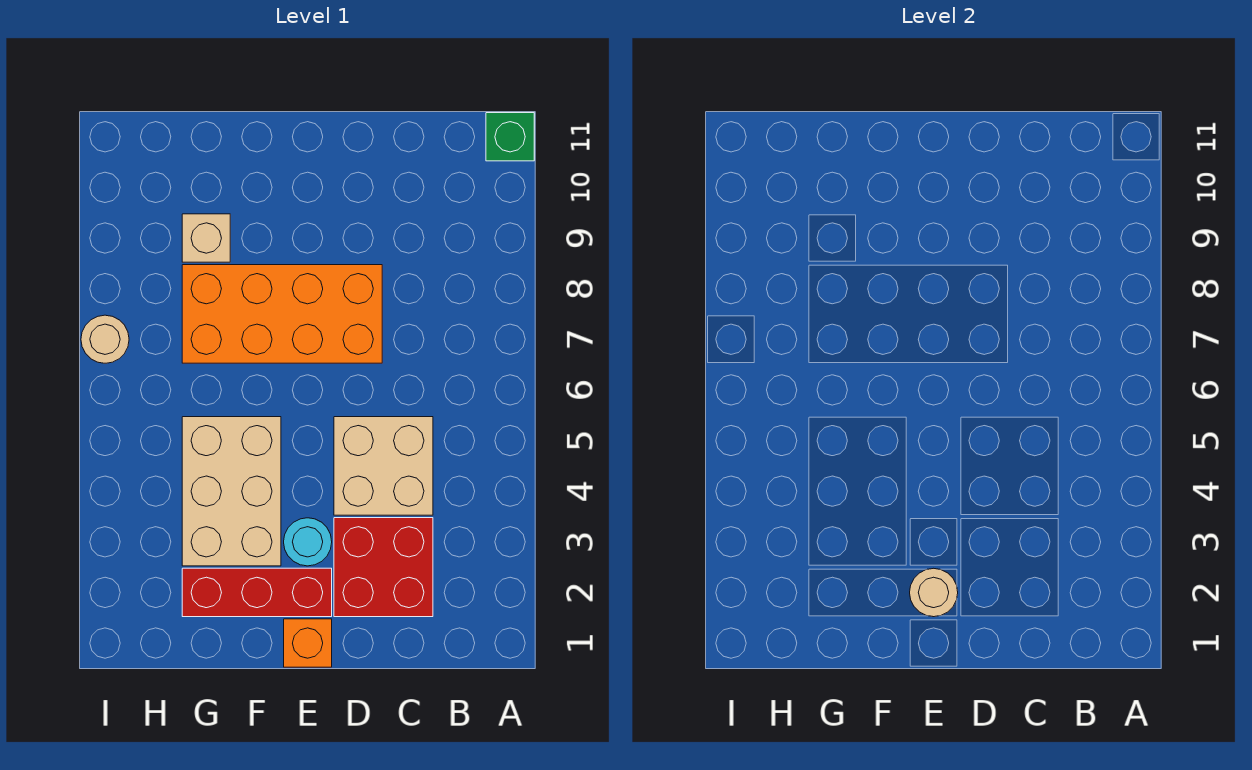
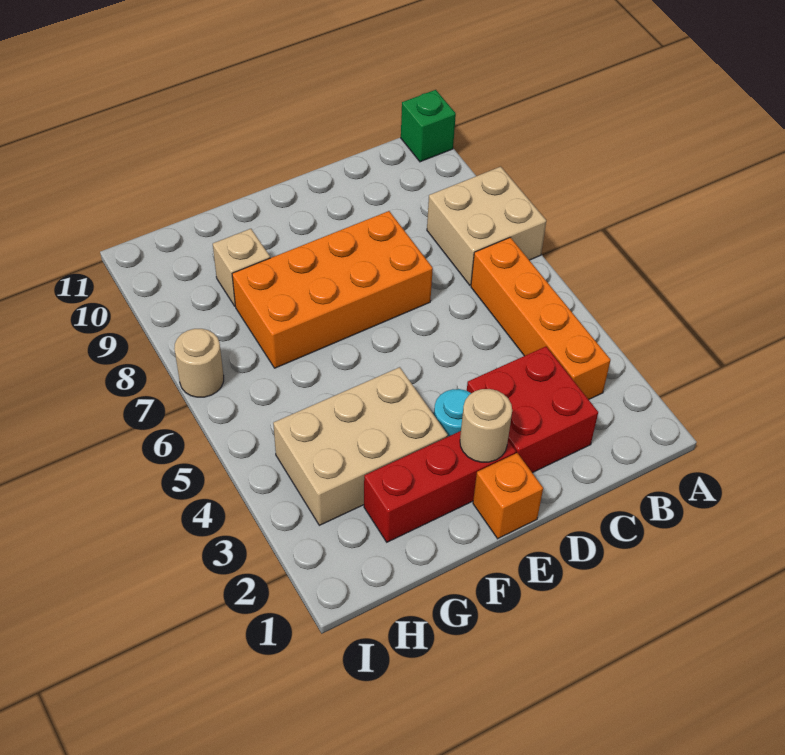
none -> orange 1x4 brick [471,237,611,400]
tan 2x2 brick [334,417,433,515] -> tan 2x2 brick moved to [427,167,546,285]
tan 2x3 brick [182,417,281,566] -> tan 2x3 brick turned to [273,367,448,525]

